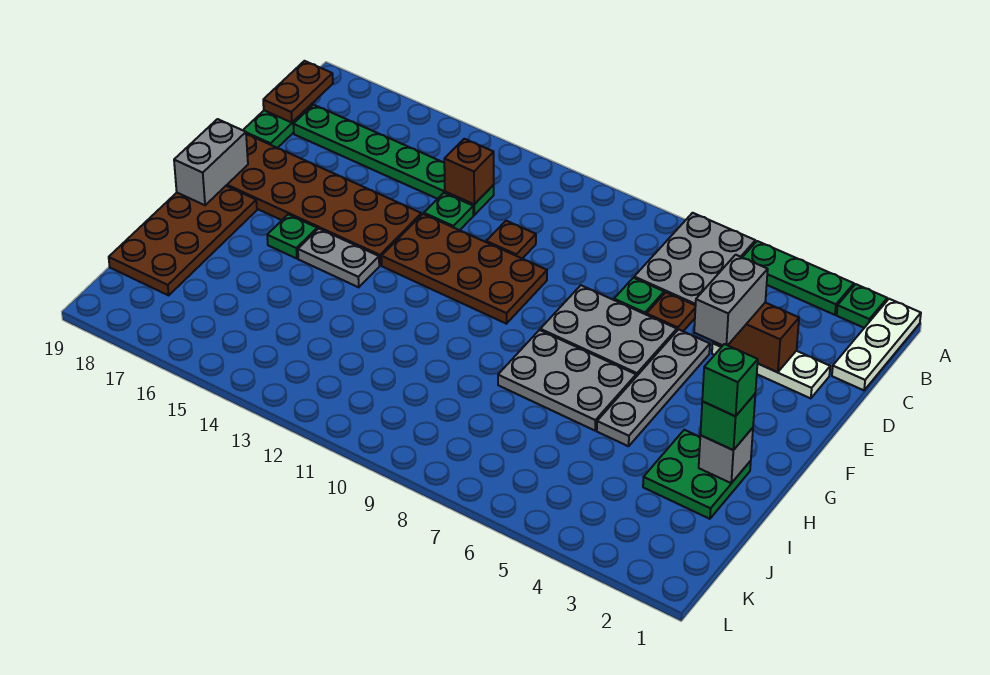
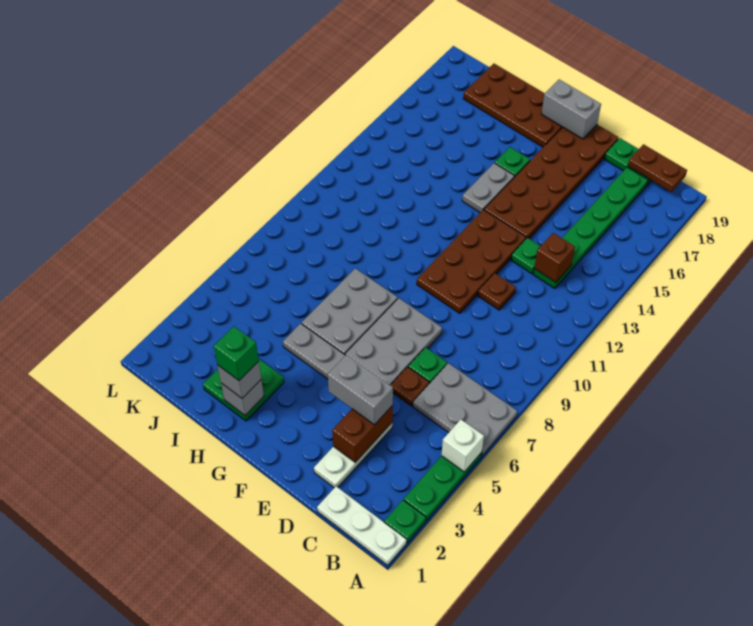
none -> white 1x1 brick [442,419,484,472]
green 1x1 brick [700,394,755,450] -> grey 1x1 brick [217,361,261,398]

